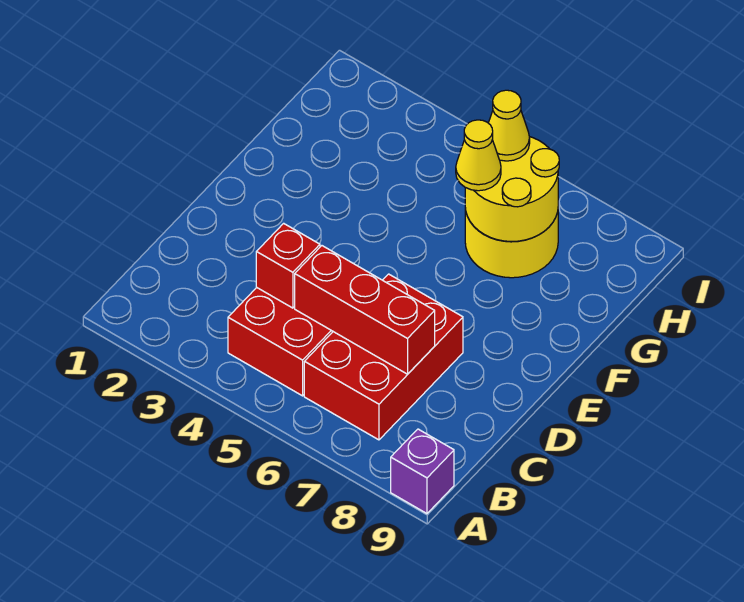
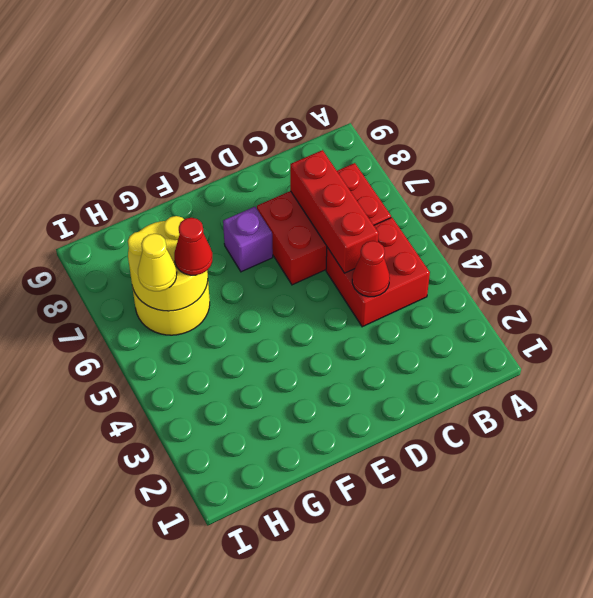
purple 1x1 brick [391,429,454,514] -> purple 1x1 brick moved to [223,207,273,272]
red 1x1 brick [256,223,320,308] -> red 1x1 cone [352,241,390,297]
yellow 1x1 cone [456,120,501,191] -> red 1x1 cone [174,218,212,275]

